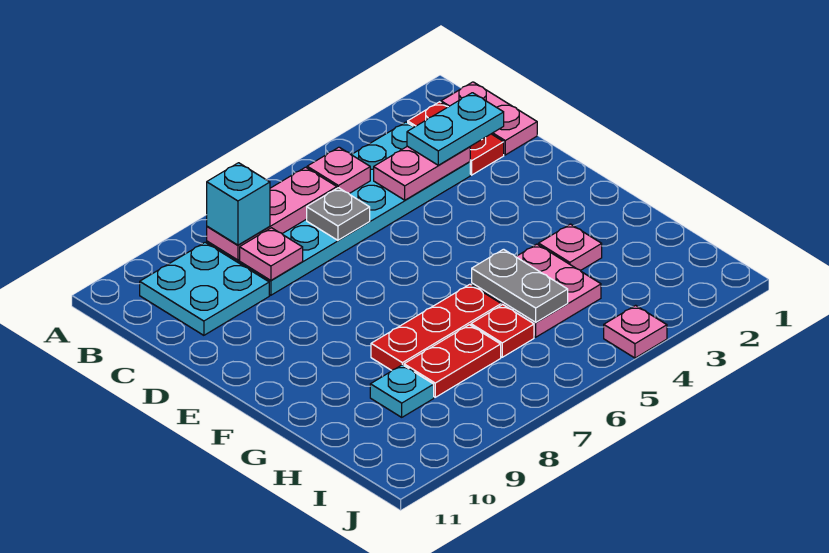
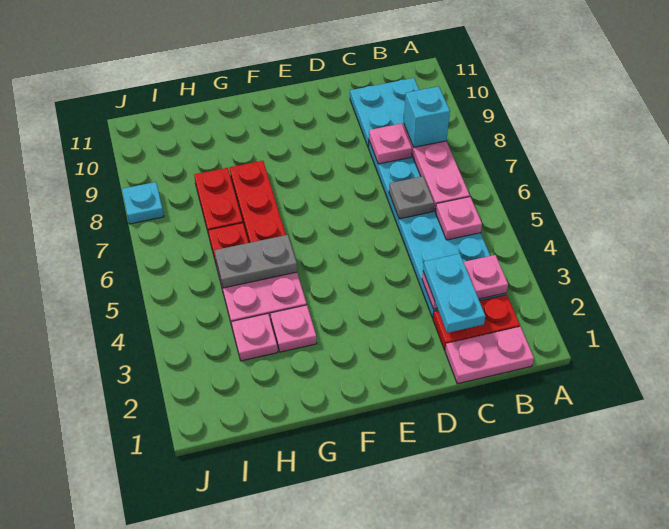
pink 1x2 plate [374,146,470,200] -> pink 1x2 plate turned to [422,255,508,309]
cyan 1x1 plate [370,365,434,417] -> cyan 1x1 plate moved to [122,182,164,224]
pink 1x1 plate [604,305,667,358] -> pink 1x1 plate moved to [232,314,278,361]

